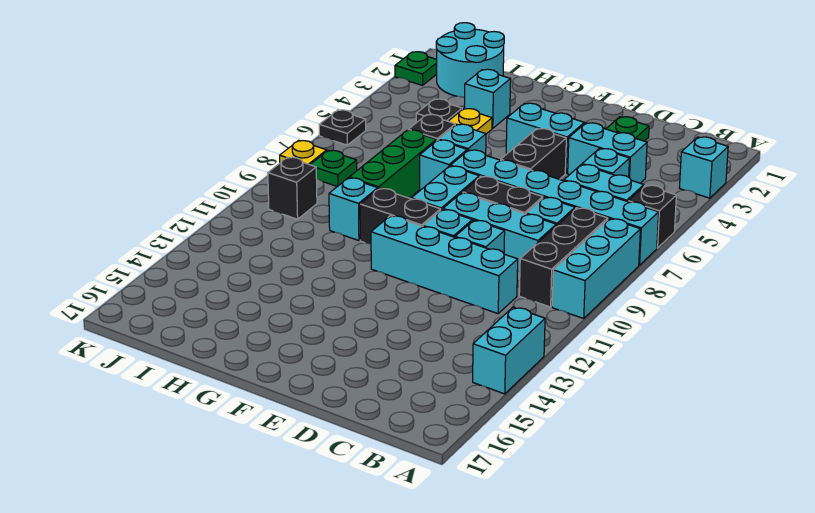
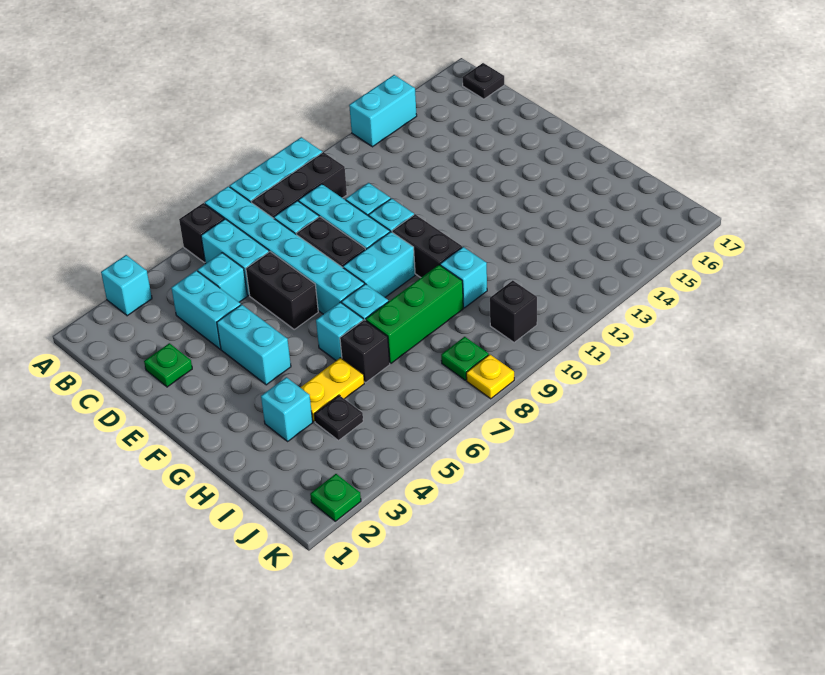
cyan 1x4 brick [371,216,518,314] -> none
black 1x2 brick [501,129,566,179] -> black 1x2 brick turned to [246,252,318,329]
cyan 2x2 round brick [436,23,504,97] -> none
black 1x1 plate [319,110,366,145] -> black 1x1 plate moved to [462,63,505,99]

